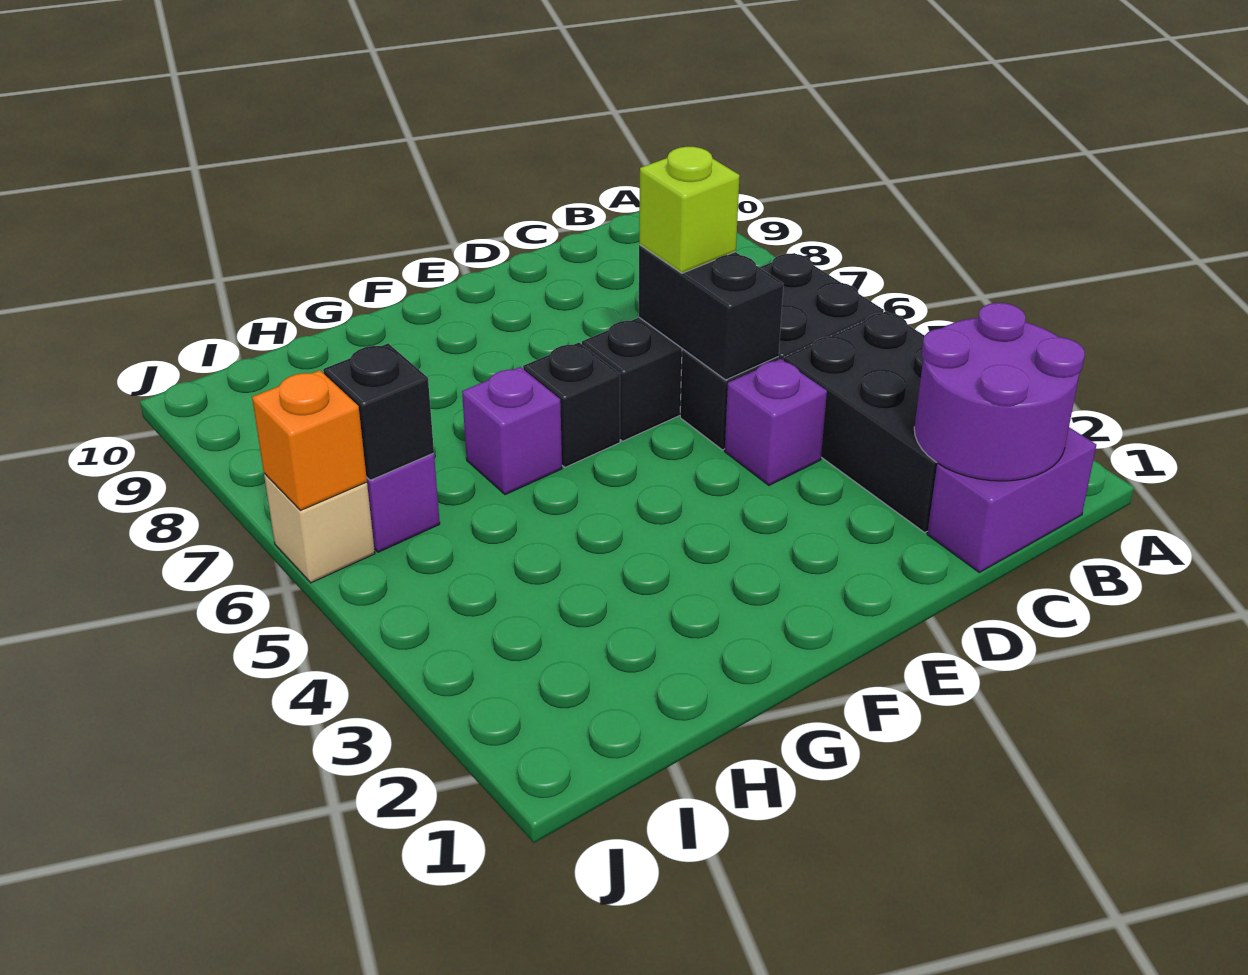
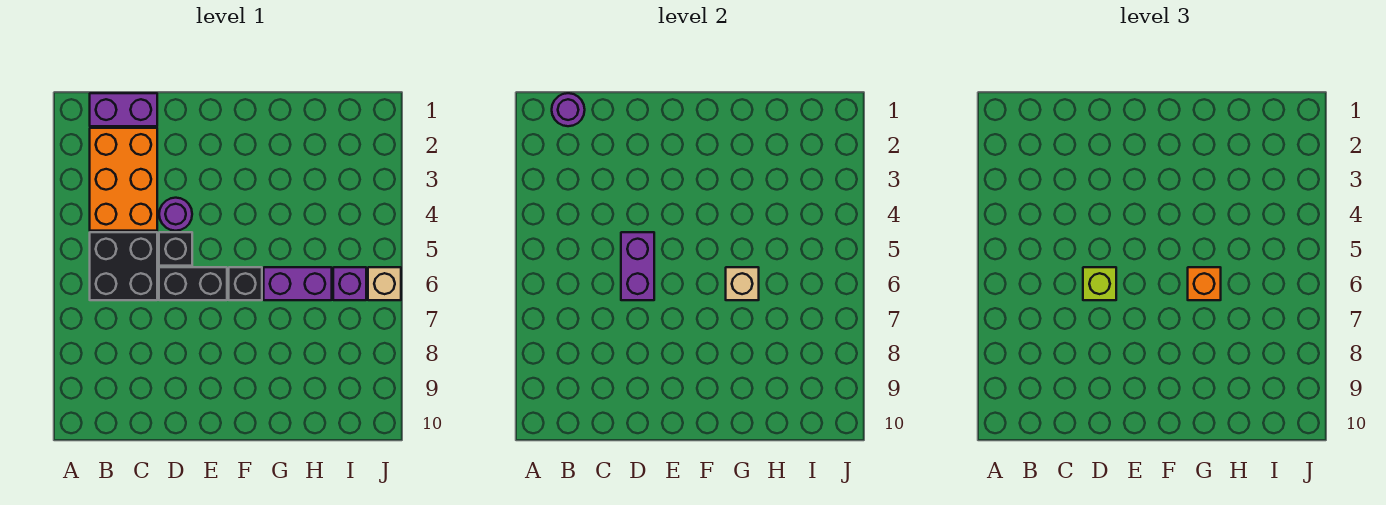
purple 2x2 round brick [914,303,1085,481] -> purple 1x1 round brick [552,93,585,126]
black 2x3 brick [783,311,938,532] -> orange 2x3 brick [90,128,157,231]
purple 1x1 brick [725,359,827,485] -> purple 1x1 round brick [159,198,192,231]
black 1x2 brick [639,245,783,380] -> purple 1x2 brick [621,232,654,300]
purple 1x1 brick [462,367,562,495] -> purple 1x2 brick [264,267,332,300]
none -> tan 1x1 brick [726,267,759,300]
black 1x1 brick [323,343,434,480] -> none
orange 1x1 brick [252,370,367,510] -> orange 1x1 brick moved to [1188,267,1221,300]

